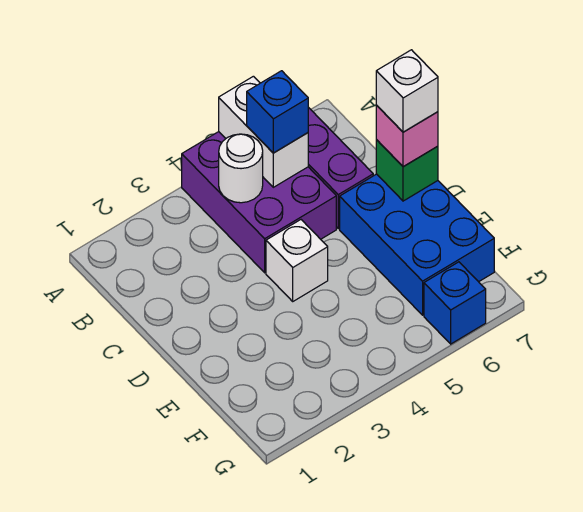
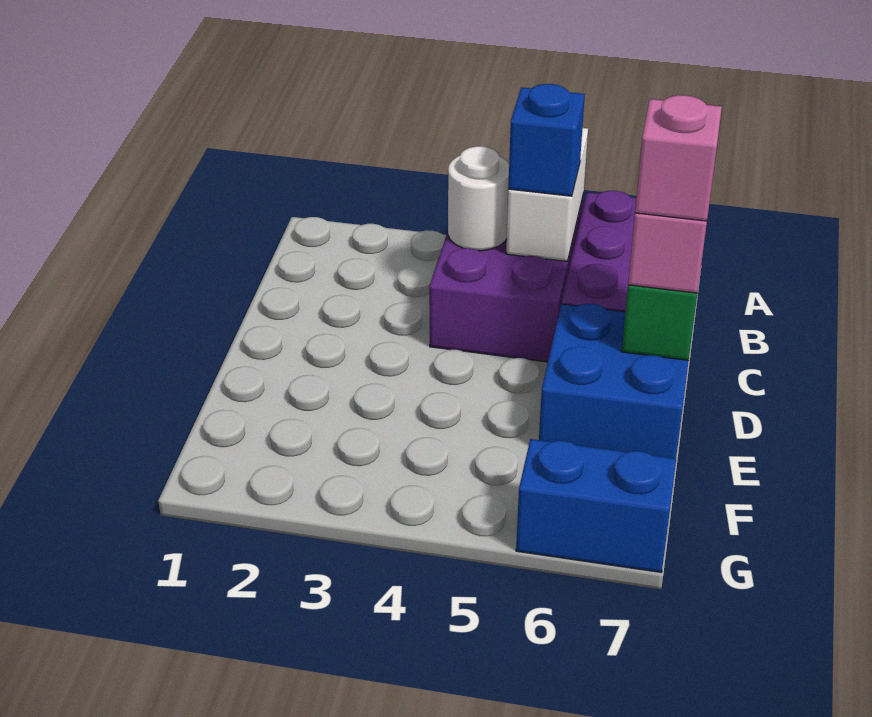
white 1x1 brick [266,220,328,301] -> none
blue 2x3 brick [340,174,494,315] -> blue 2x2 brick [539,304,689,459]
white 1x1 brick [376,50,438,132] -> pink 1x1 brick [635,95,722,221]
blue 1x1 brick [424,262,486,344] -> blue 1x2 brick [516,439,676,572]

